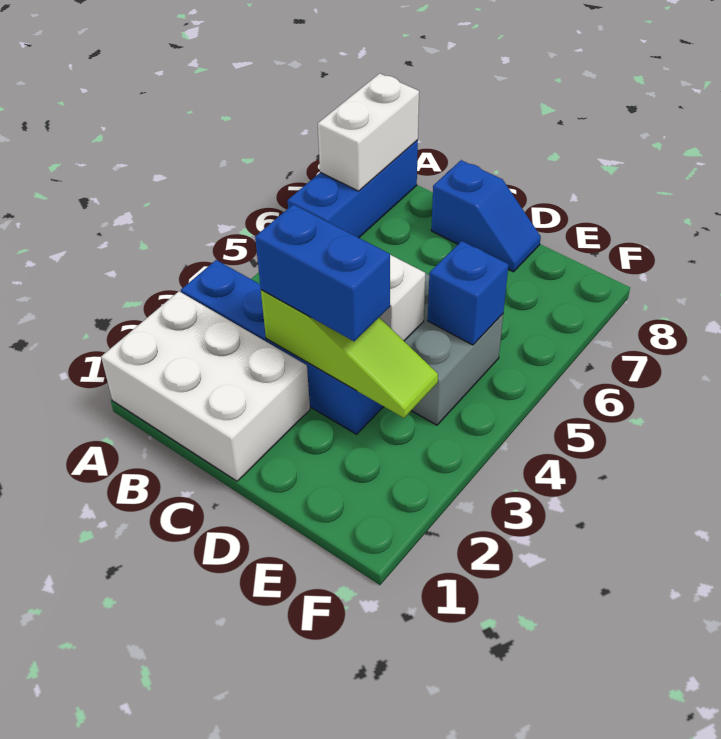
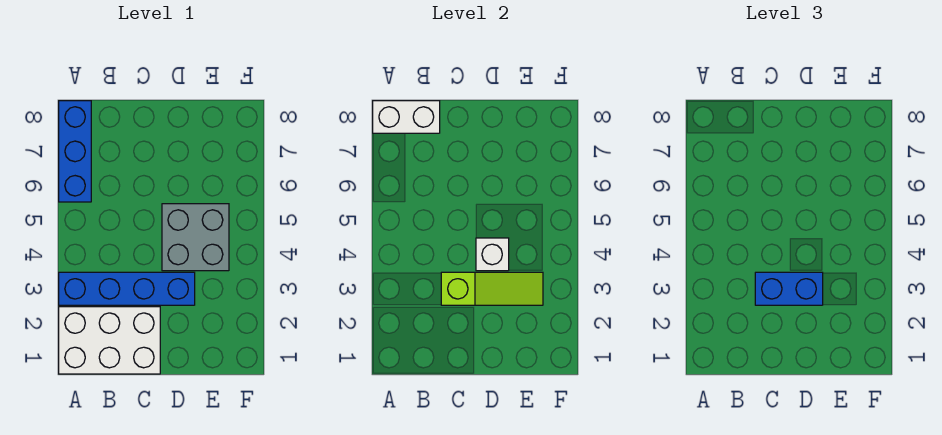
white 1x2 brick [318,73,419,191] -> white 1x2 brick turned to [373,101,440,133]
blue 1x2 slope [431,160,541,272] -> none
blue 1x1 brick [428,241,509,345] -> none

